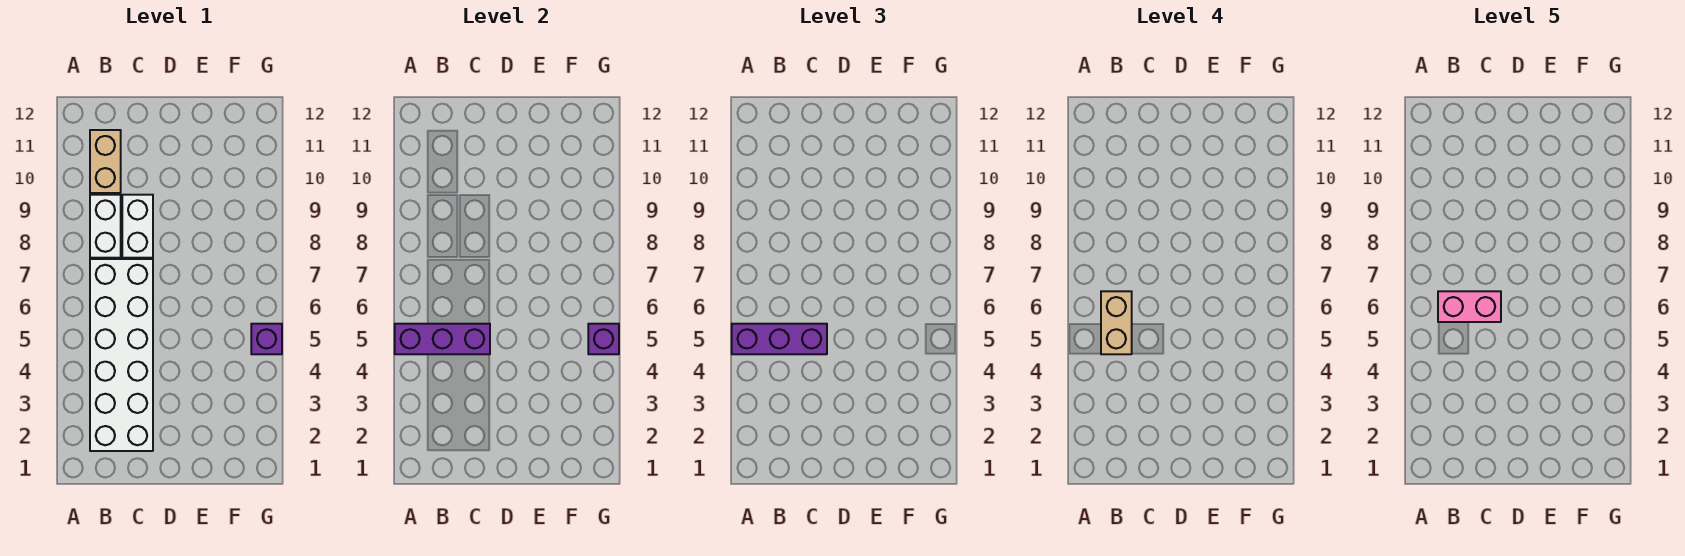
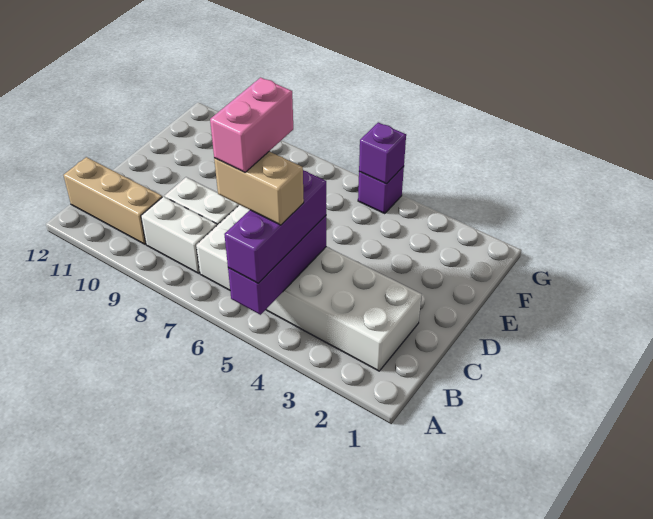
tan 1x2 brick [90,130,121,193] -> tan 1x3 brick [64,157,162,244]

